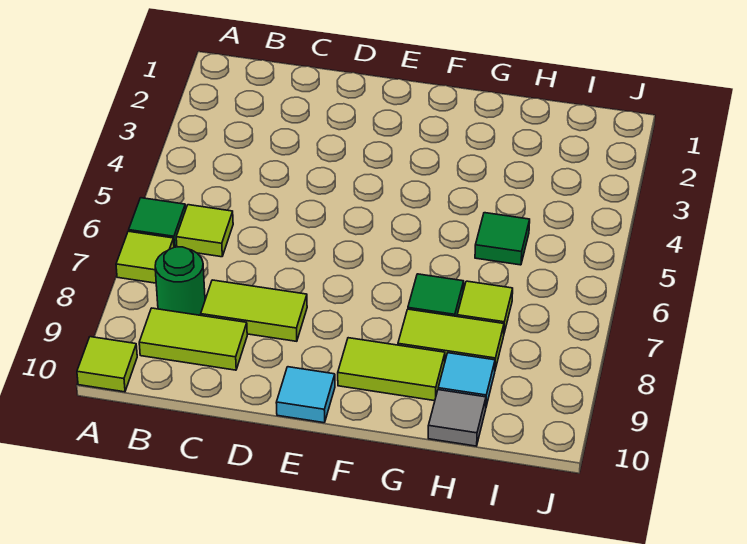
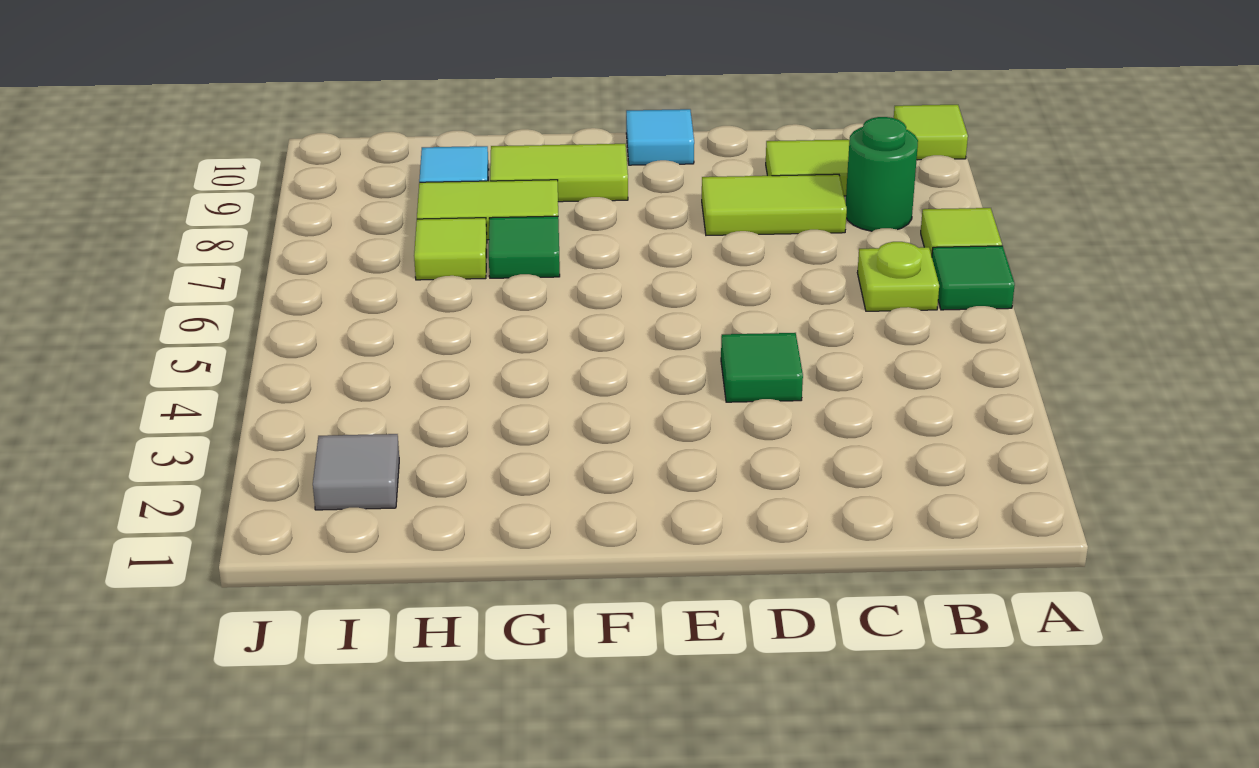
lime 1x1 tile [176,205,233,257] -> lime 1x1 plate [857,242,939,311]
green 1x1 tile [475,213,530,265] -> green 1x1 tile moved to [721,333,803,402]
grey 1x1 tile [428,390,486,446] -> grey 1x1 tile moved to [313,434,399,510]

